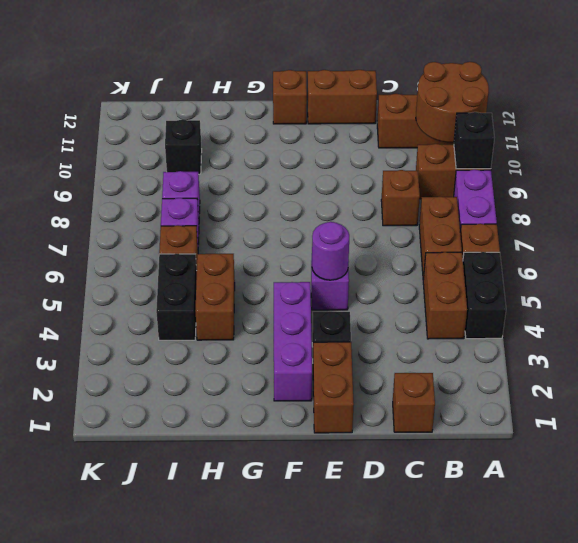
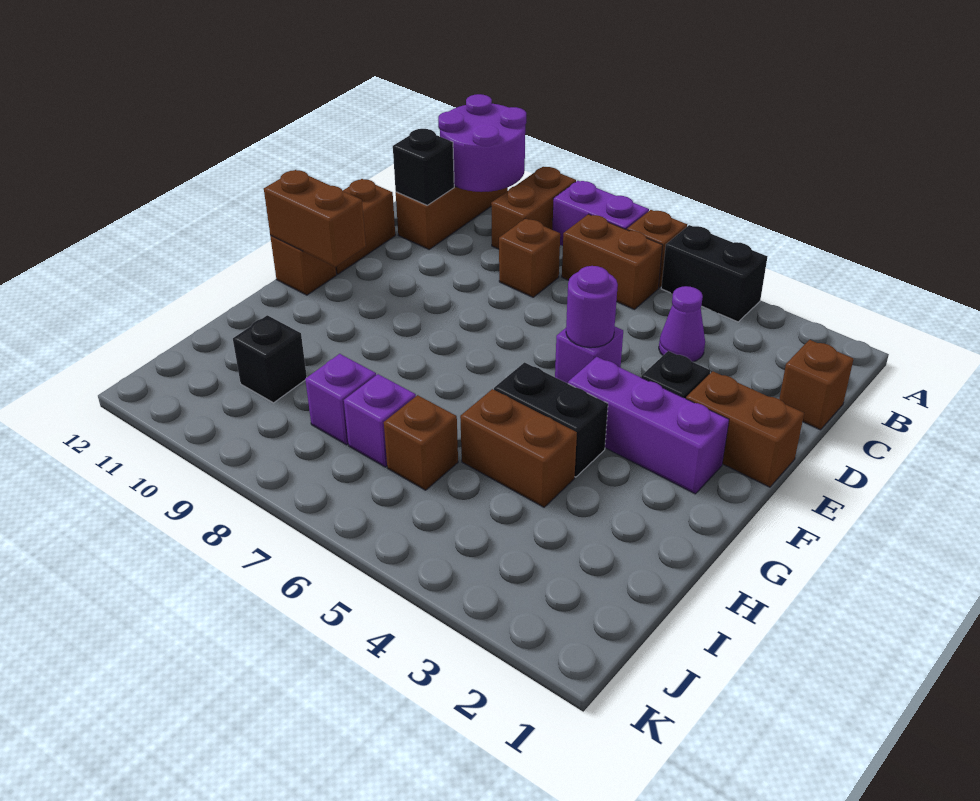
black 1x1 brick [454,112,494,169] -> black 1x1 brick moved to [393,129,454,205]
brown 2x2 round brick [416,62,489,143] -> purple 2x2 round brick [438,94,526,192]
brown 1x2 brick [423,252,467,339] -> brown 1x2 brick moved to [264,170,366,267]
none -> purple 1x1 cone [659,286,705,362]
black 1x2 brick [156,254,197,340] -> black 1x2 brick moved to [494,362,608,477]

